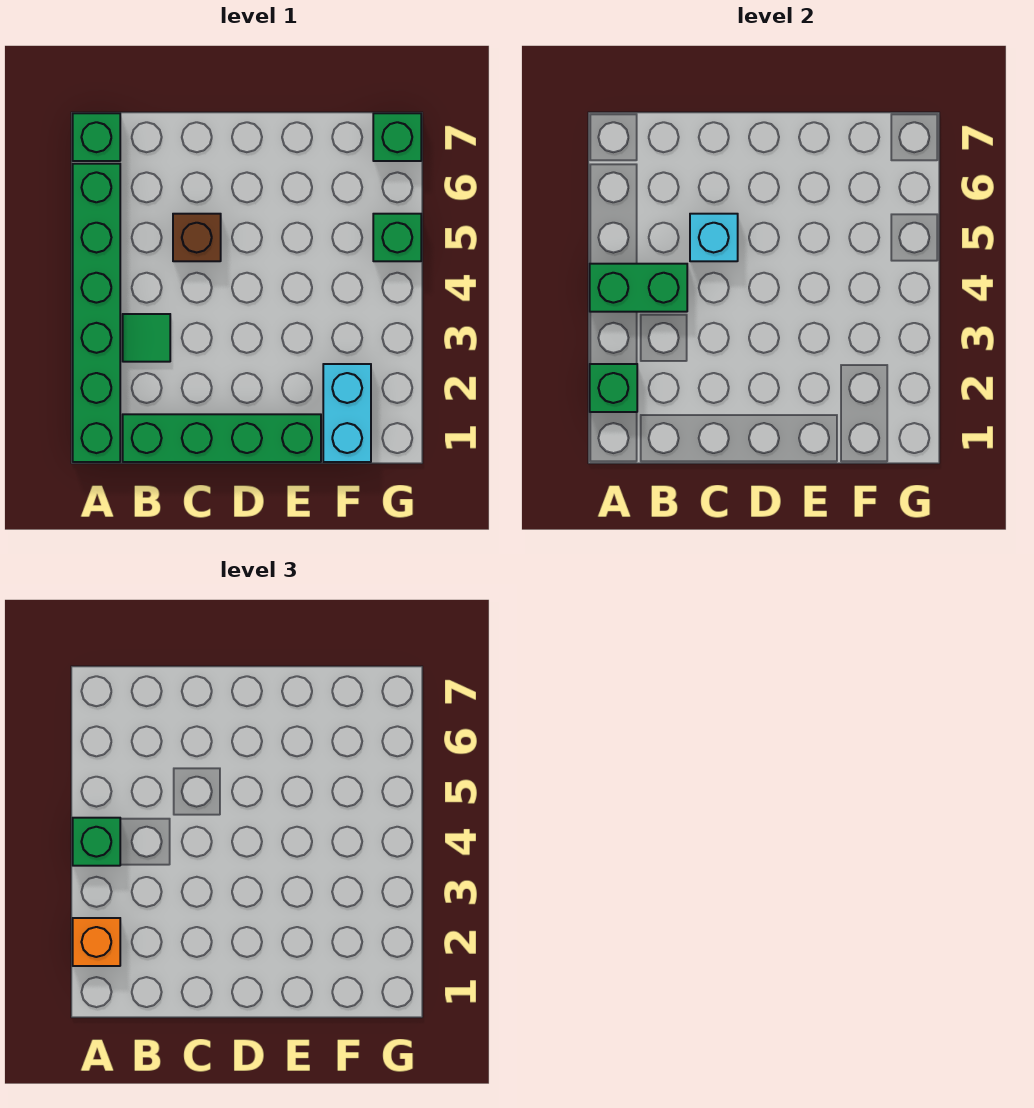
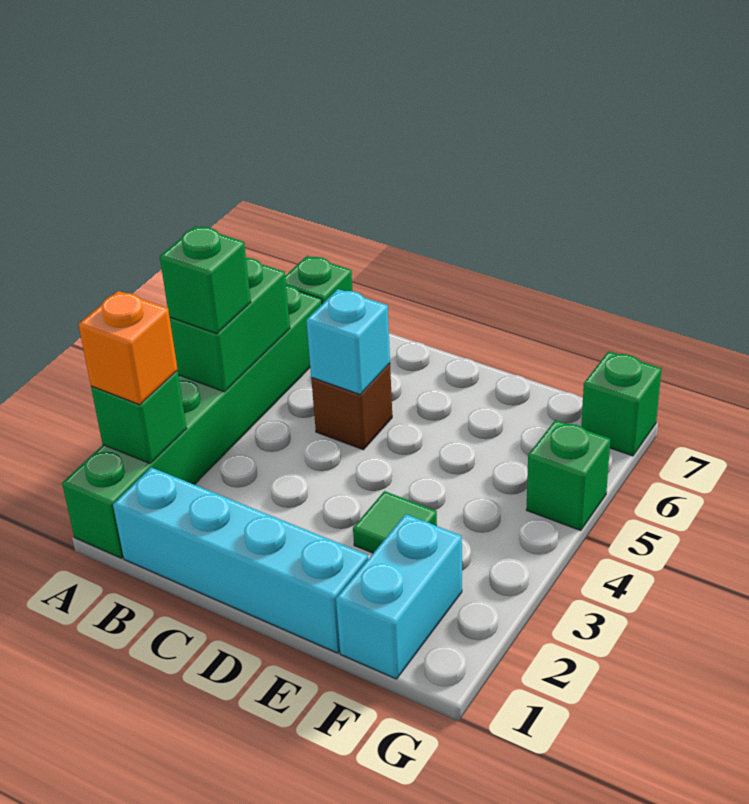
green 1x2 brick [590,264,687,312] -> green 1x2 brick turned to [170,258,290,392]
green 1x4 brick [123,414,321,462] -> cyan 1x4 brick [113,467,368,653]
green 1x1 tile [123,314,170,362] -> green 1x1 tile moved to [353,491,437,553]

